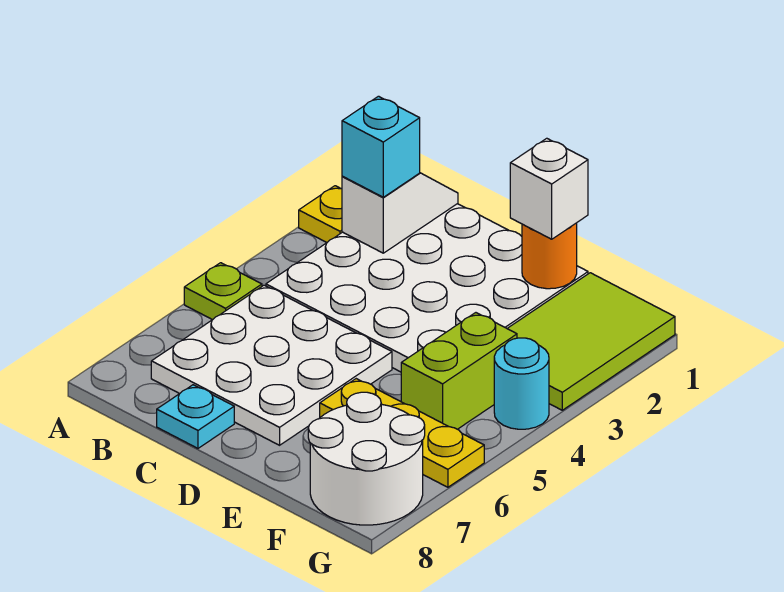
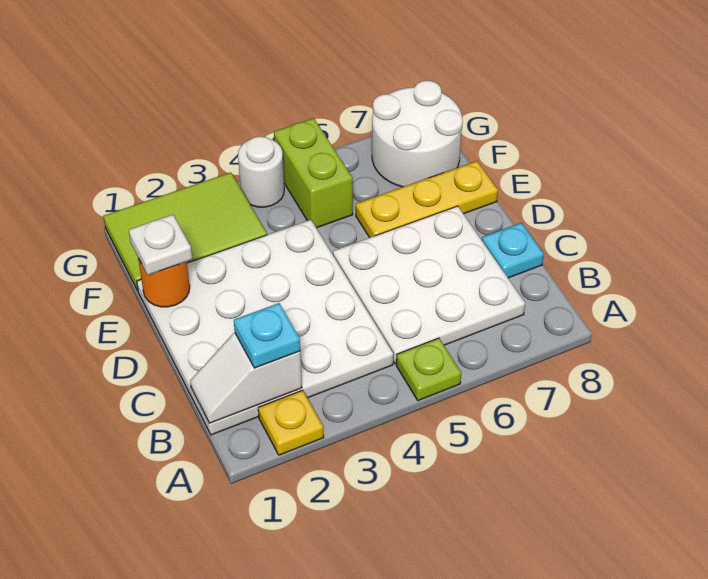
cyan 1x1 brick [342,96,420,197] -> cyan 1x1 plate [234,303,300,368]
white 1x1 brick [510,138,588,239] -> white 1x1 plate [129,215,192,275]
yellow 1x3 plate [320,379,484,487] -> yellow 1x3 plate turned to [356,161,498,238]
lime 1x2 brick [401,313,517,429] -> lime 1x2 brick turned to [274,118,353,228]
cyan 1x1 round brick [494,338,549,429] -> white 1x1 round brick [238,136,284,207]

